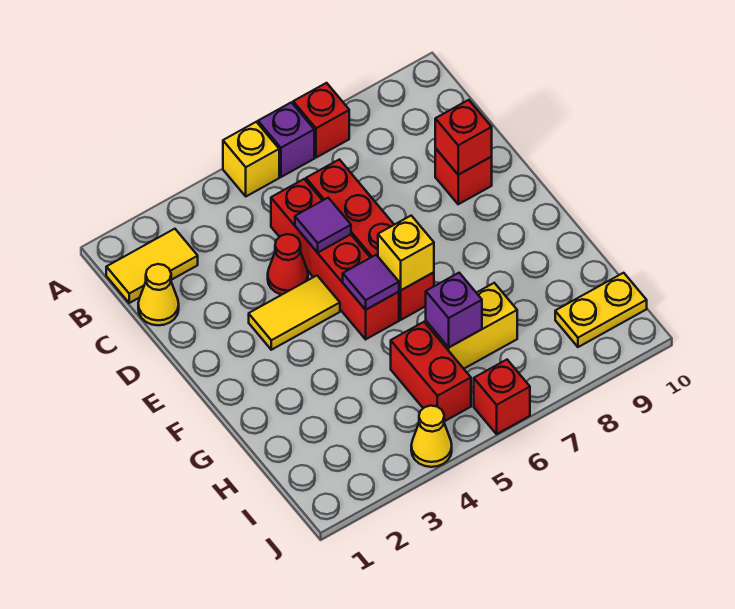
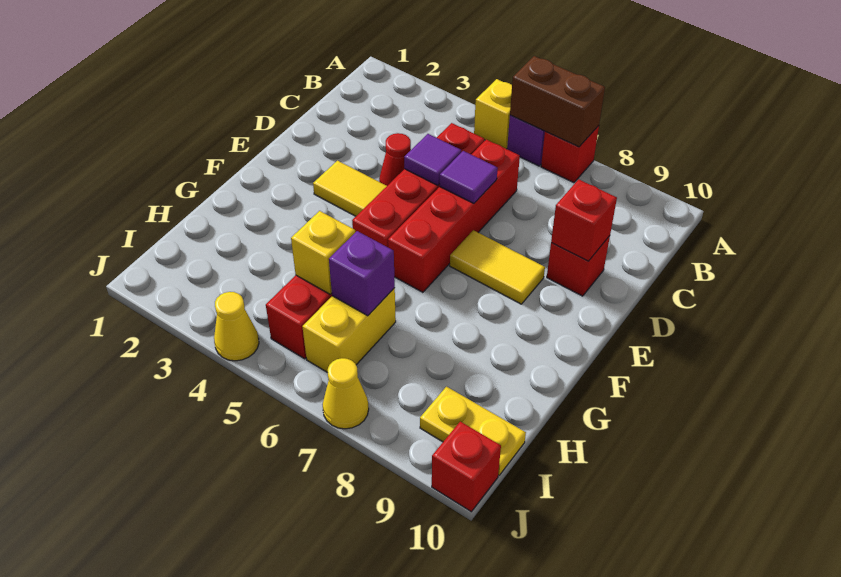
none -> brown 1x2 brick [510,56,605,147]
yellow 1x2 tile [106,229,198,303] -> yellow 1x2 tile moved to [450,230,545,304]
yellow 1x1 cone [138,264,179,325] -> yellow 1x1 cone moved to [323,358,369,429]
purple 1x1 tile [343,255,399,310] -> purple 1x1 tile moved to [440,151,498,203]
yellow 1x1 brick [378,216,434,290] -> yellow 1x1 brick moved to [291,211,355,294]
yellow 1x2 brick [426,283,517,369] -> yellow 1x2 brick turned to [302,288,396,373]
red 1x1 brick [474,360,530,434] -> red 1x1 brick moved to [432,422,501,512]

